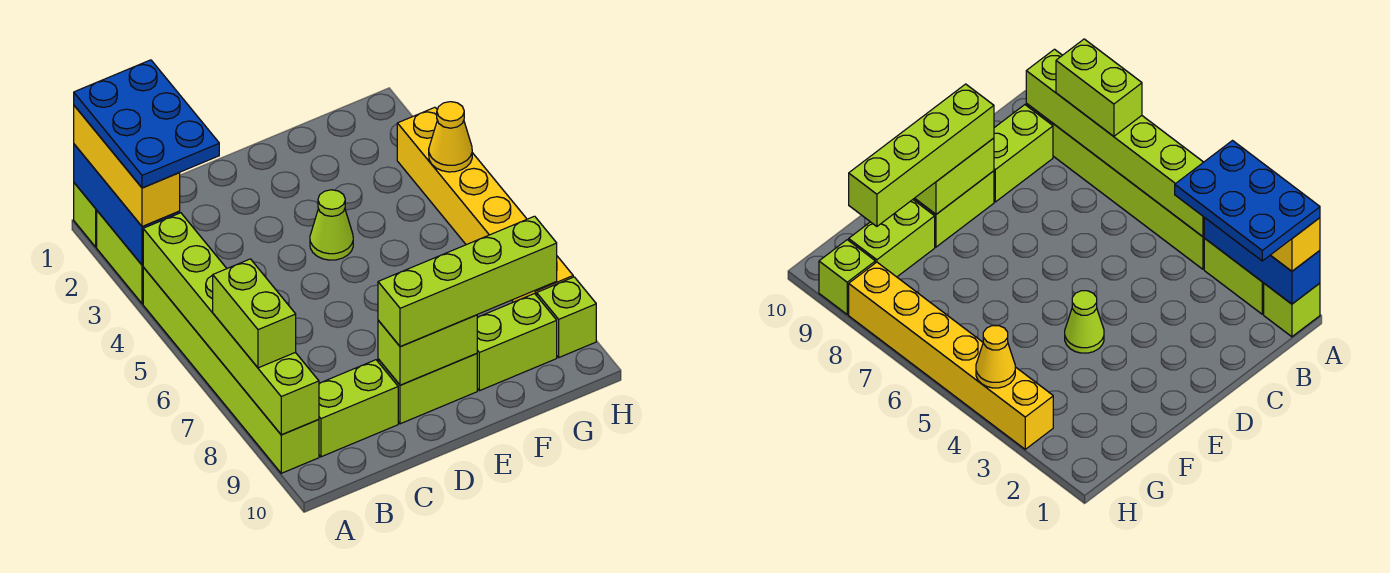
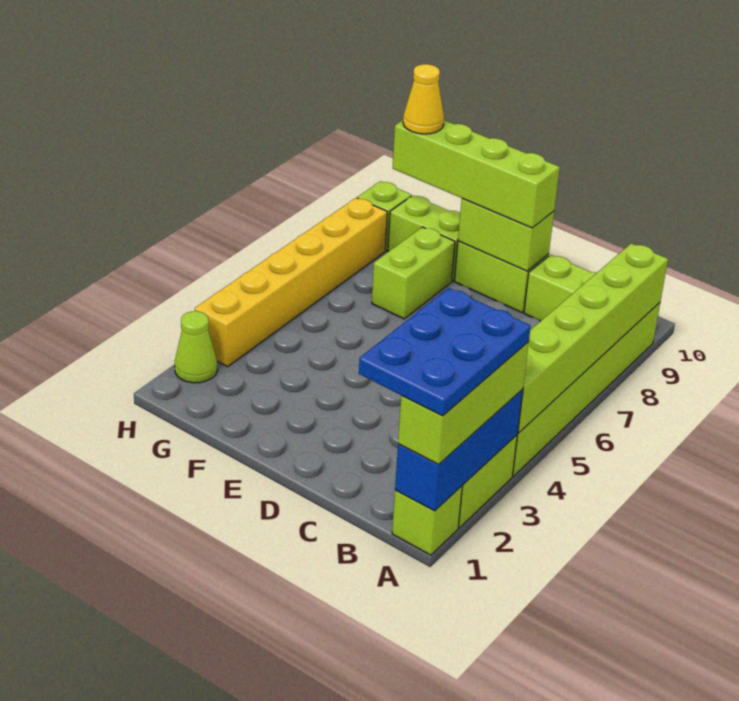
yellow 1x3 brick [74,106,180,226] -> lime 1x3 brick [398,342,529,464]
lime 1x2 brick [213,259,296,368] -> lime 1x2 brick moved to [372,227,455,319]
lime 1x1 cone [310,190,353,260] -> lime 1x1 cone moved to [175,311,217,383]
yellow 1x1 cone [429,102,472,172] -> yellow 1x1 cone moved to [403,64,444,134]

